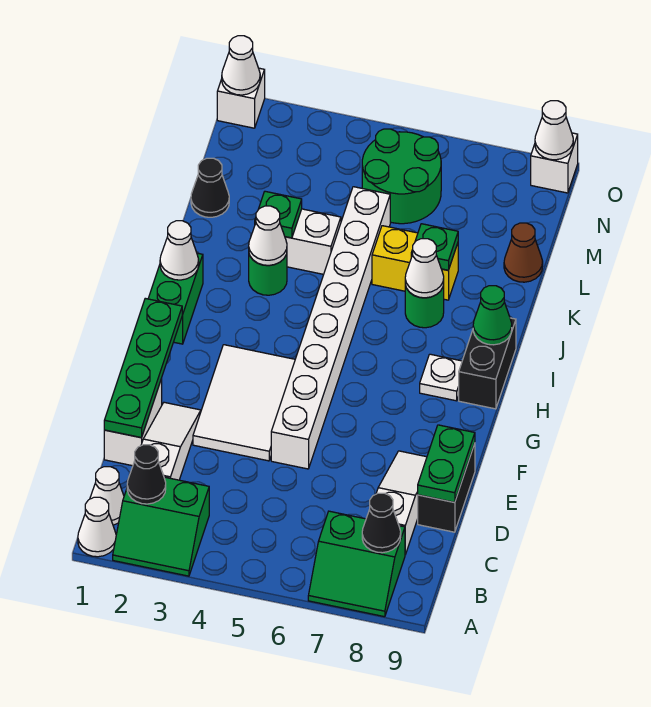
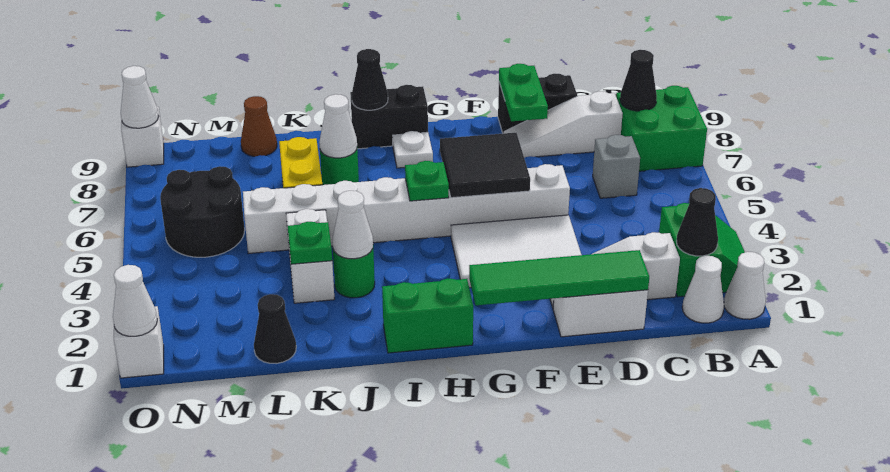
green 2x2 slope [308,511,405,617] -> green 2x2 brick [616,86,707,171]
none -> grey 1x1 brick [593,135,640,198]
green 1x4 plate [104,298,182,438] -> green 1x4 tile [469,250,649,305]
green 1x2 plate [418,425,475,502] -> green 1x2 plate turned to [499,64,548,121]
none -> black 2x2 tile [440,133,530,198]
white 1x1 cone [160,221,199,280] -> none
green 1x1 cone [473,286,512,345] -> black 1x1 cone [352,49,388,110]
green 1x1 plate [411,224,458,270] -> green 1x1 plate moved to [405,161,449,201]
green 2x2 round brick [362,129,441,224] -> black 2x2 round brick [160,166,245,257]

